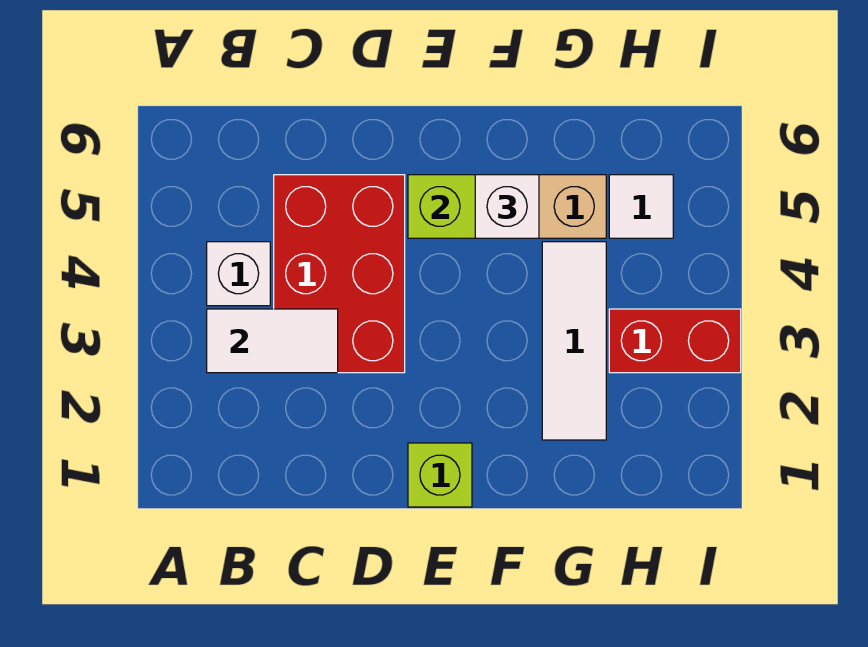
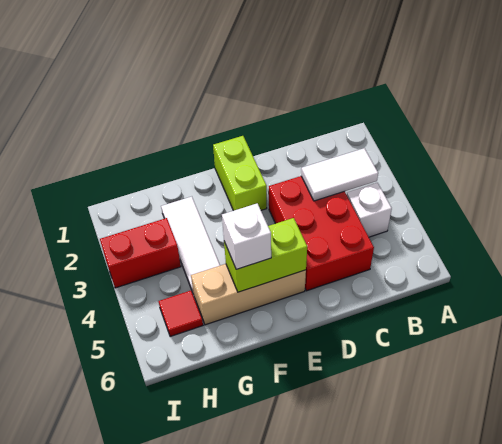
lime 1x1 brick [408,443,472,507] -> lime 1x2 brick [213,136,267,211]
white 1x1 tile [609,175,673,238] -> red 1x1 tile [158,291,203,337]

